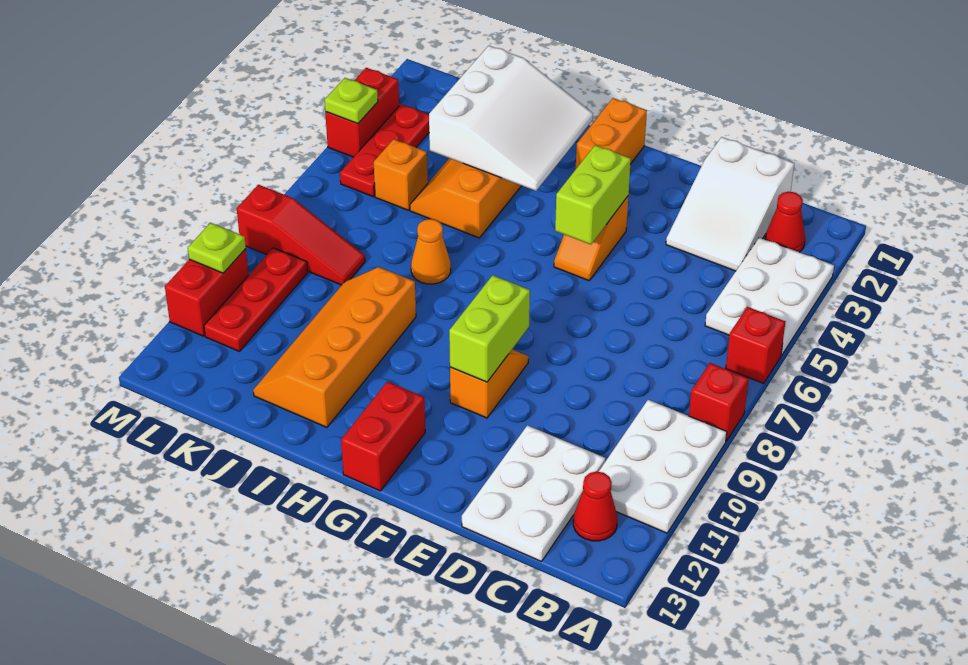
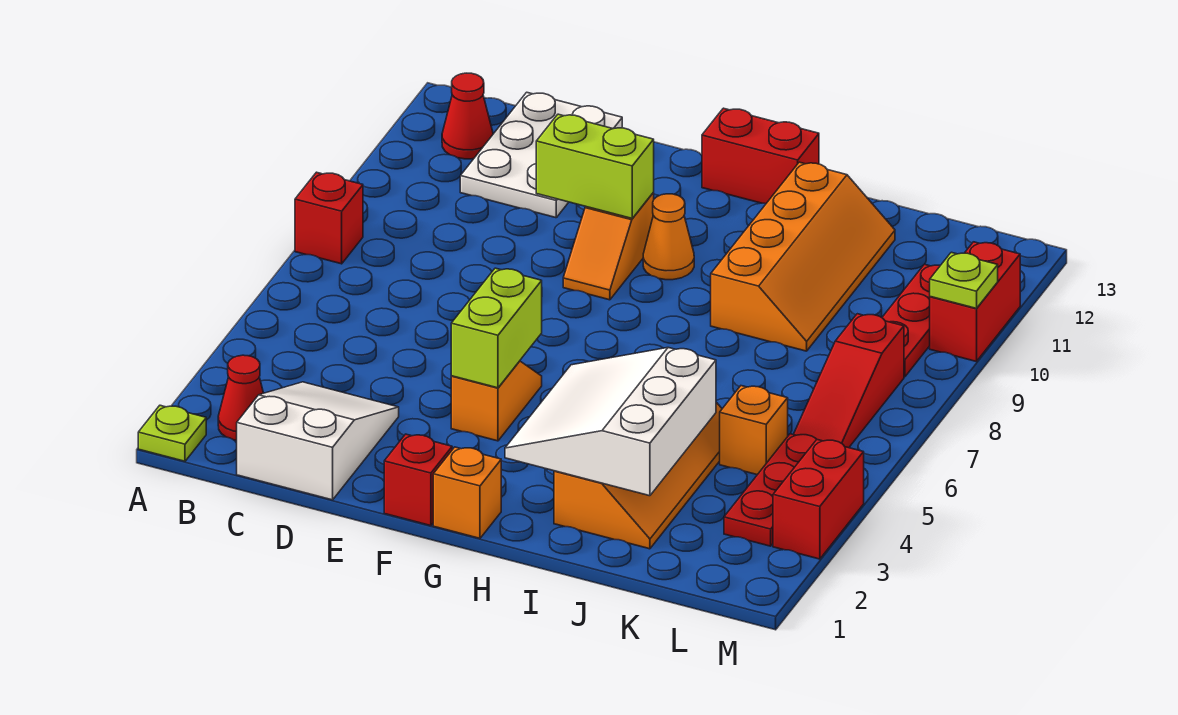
white 2x3 plate [705,237,834,356] -> none
red 1x1 brick [726,307,786,383] -> red 1x1 brick moved to [384,434,452,526]
white 2x3 plate [599,400,727,533] -> none
lime 1x2 brick [449,275,530,382] -> lime 1x2 brick turned to [536,114,654,218]
orange 1x2 brick [576,98,647,168] -> orange 1x1 brick [433,447,501,538]
red 1x2 brick [341,382,425,491] -> red 1x2 brick turned to [702,108,819,204]
orange 1x1 cone [411,219,451,284] -> orange 1x1 cone moved to [643,194,694,280]
red 1x3 slope [237,185,365,285] -> red 1x3 slope turned to [794,314,904,448]
lime 1x1 plate [325,78,378,124] -> lime 1x1 plate moved to [138,405,206,461]

